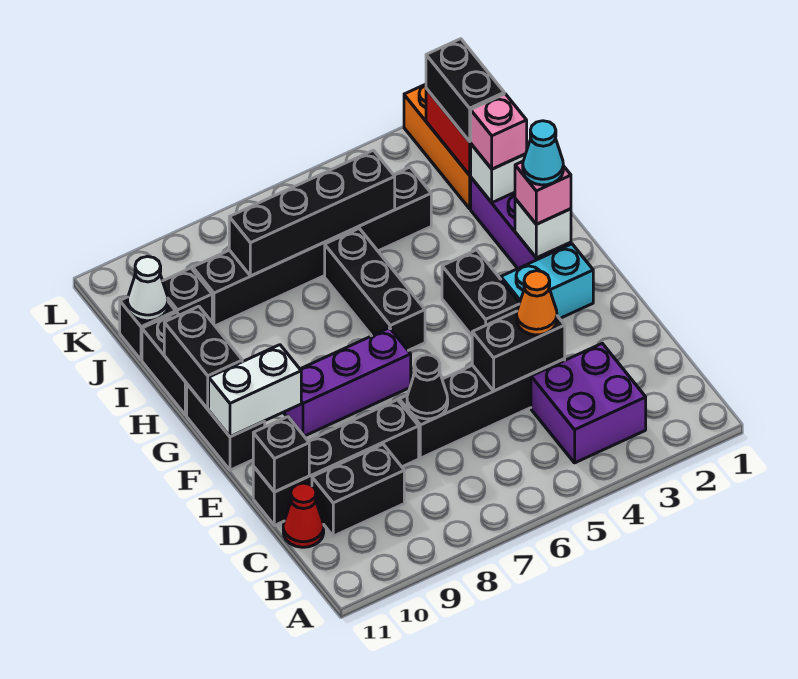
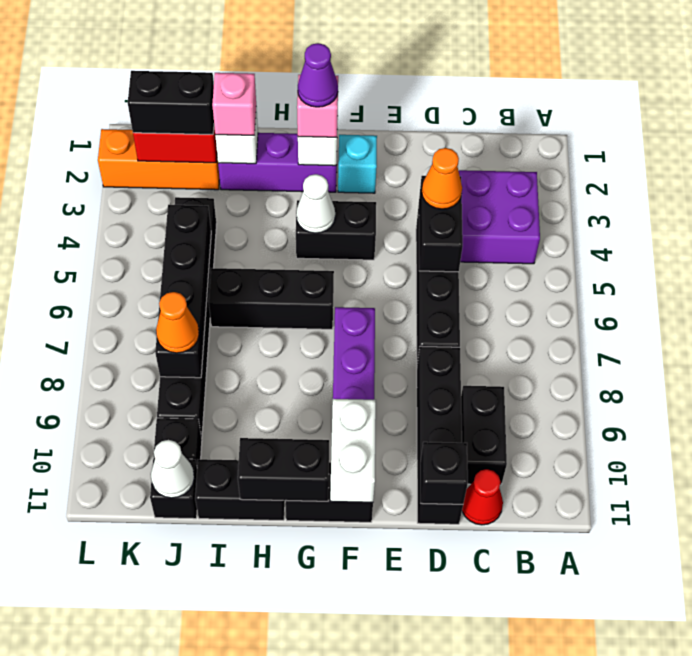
black 1x1 cone [407,355,448,419] -> none
cyan 1x2 brick [501,244,593,319] -> cyan 1x1 brick [338,135,377,193]
cyan 1x1 cone [523,121,563,185] -> purple 1x1 cone [298,43,338,107]
none -> white 1x1 cone [296,174,335,233]
none -> orange 1x1 cone [156,292,199,353]

